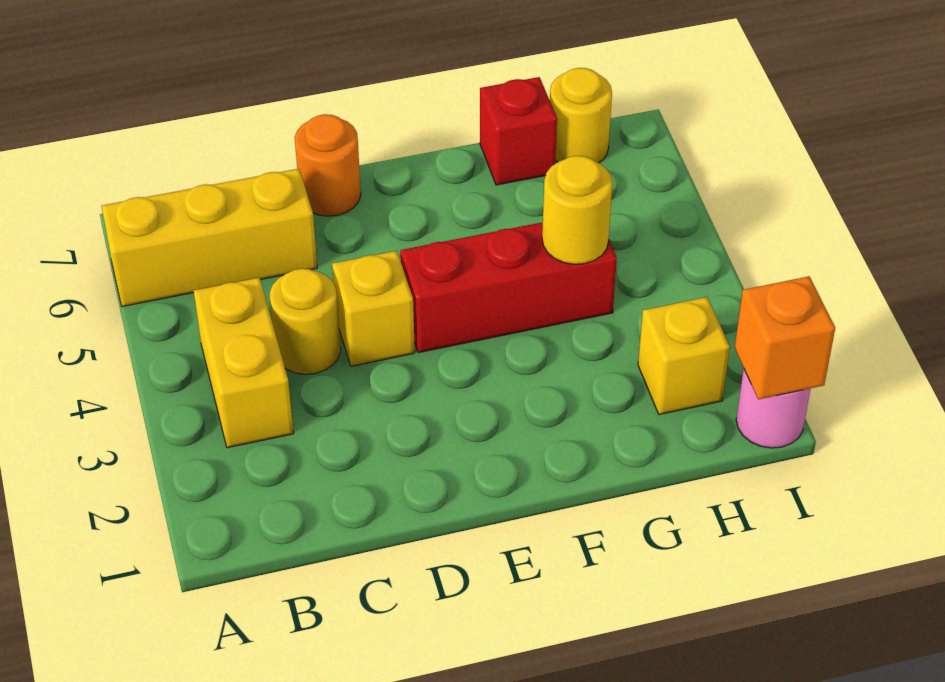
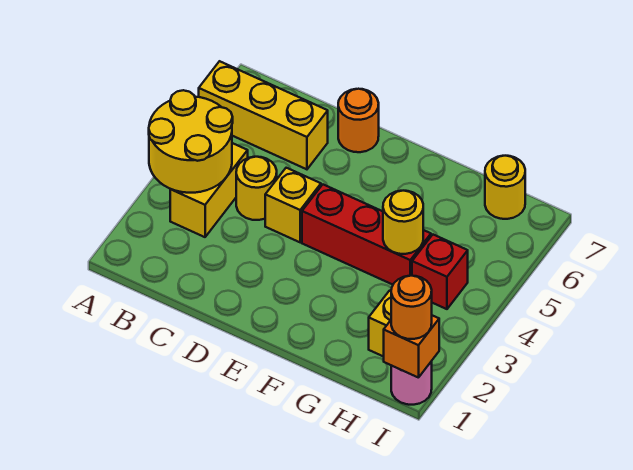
none -> yellow 2x2 round brick [149,90,233,193]
red 1x1 brick [480,77,557,185] -> red 1x1 brick moved to [412,235,468,309]
none -> orange 1x1 round brick [391,276,432,339]

